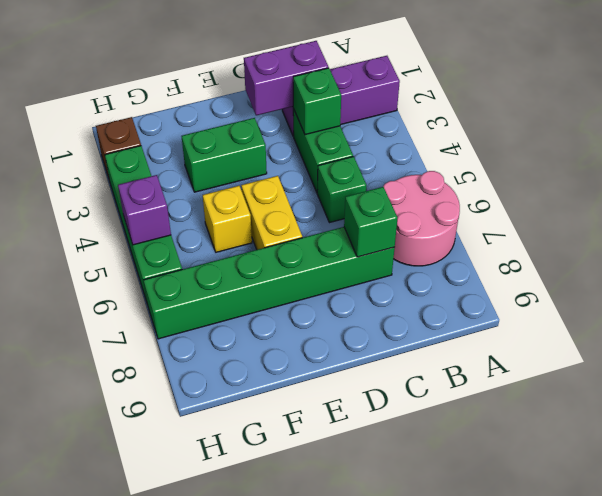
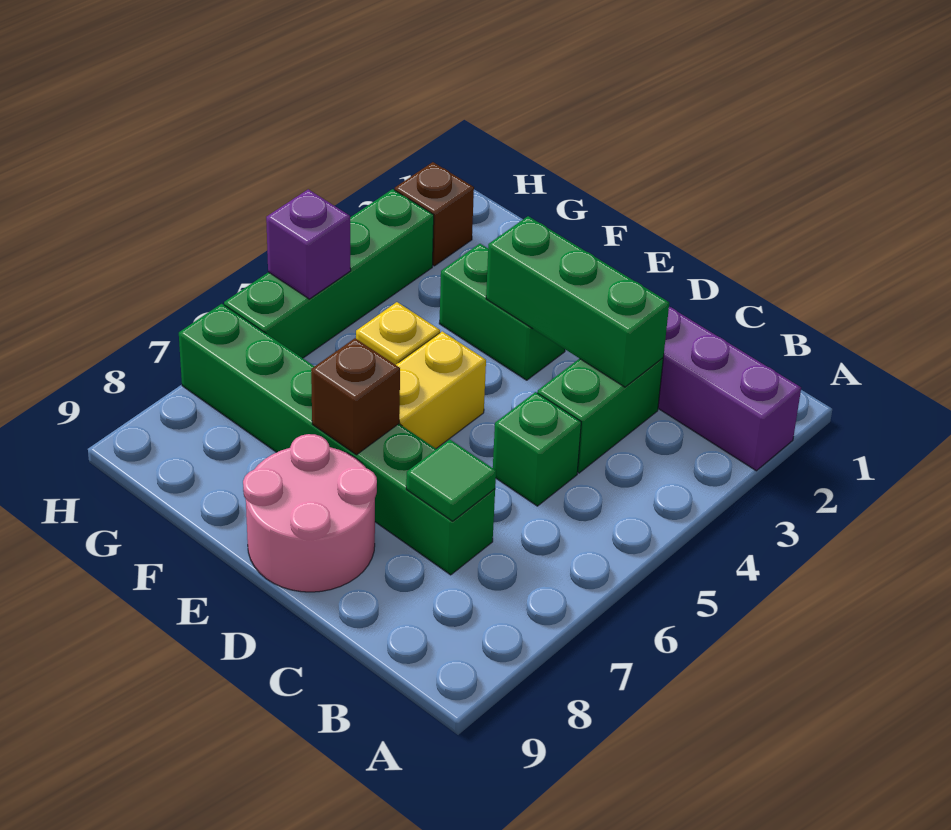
pink 2x2 round brick [383,171,460,266] -> pink 2x2 round brick moved to [243,434,377,592]
purple 1x2 brick [244,41,328,115] -> none
green 1x1 brick [293,68,341,135] -> green 1x3 brick [486,216,669,387]
green 1x1 brick [344,187,398,257] -> green 1x1 tile [406,439,496,521]
none -> brown 1x1 brick [311,338,400,455]

